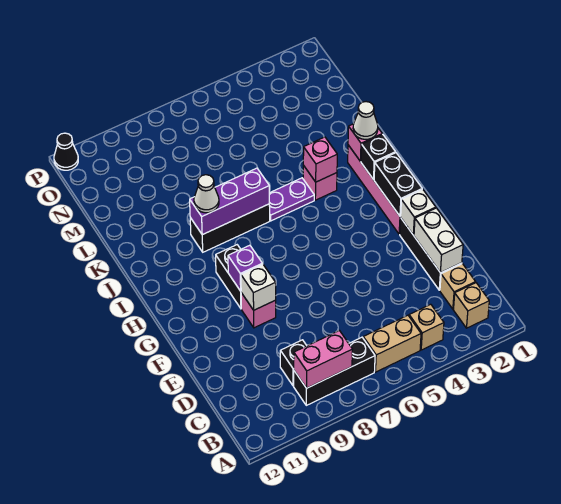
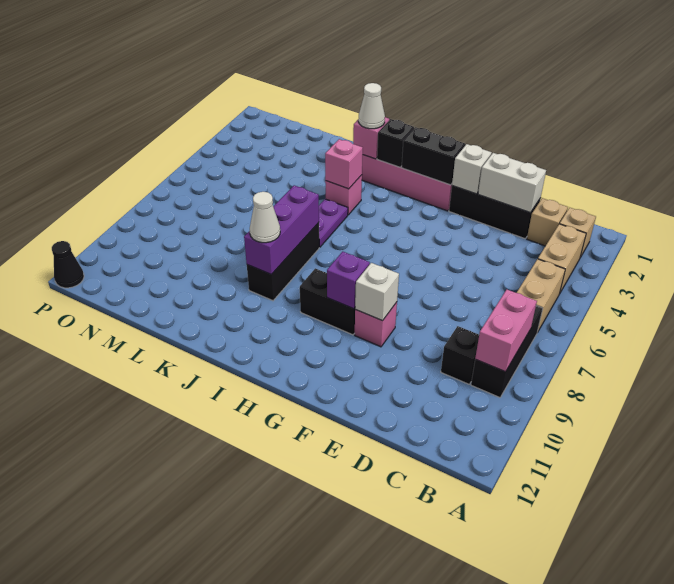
tan 1x1 brick [409,304,444,350] -> tan 1x2 brick [538,224,586,293]

